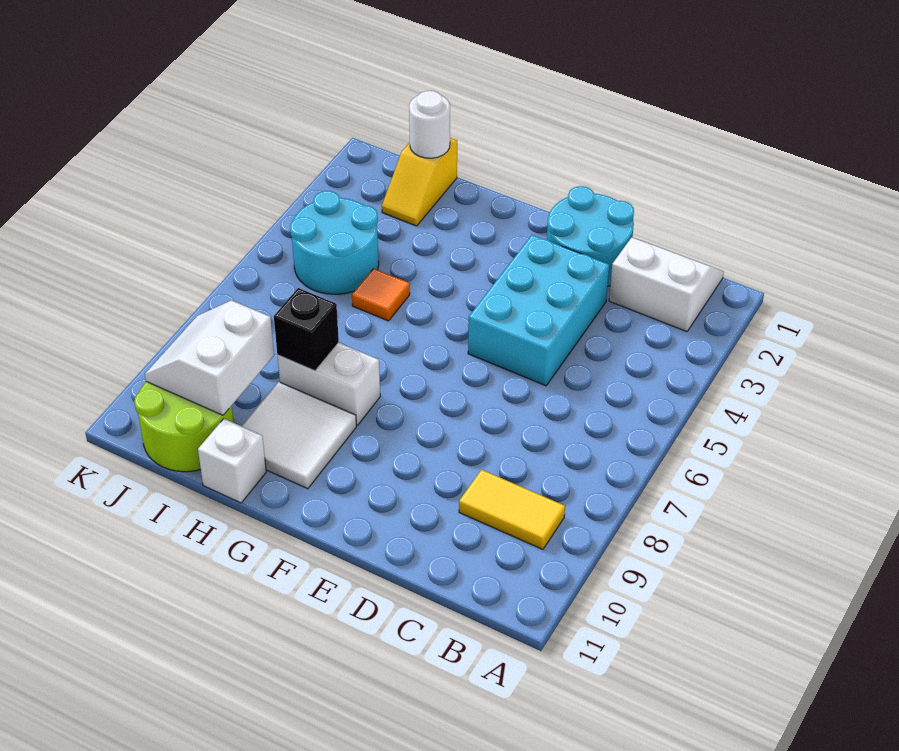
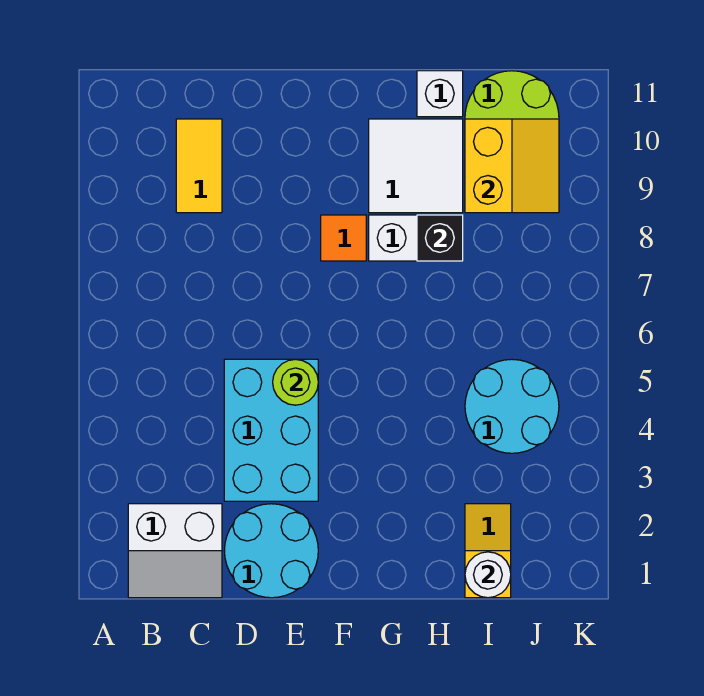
yellow 1x2 tile [459,470,565,549] -> yellow 1x2 tile turned to [176,119,222,213]
none -> lime 1x1 round brick [273,359,318,405]
orange 1x1 tile [352,268,410,321] -> orange 1x1 tile moved to [321,215,366,261]
white 2x2 slope [145,300,274,415] -> yellow 2x2 slope [465,119,559,213]

